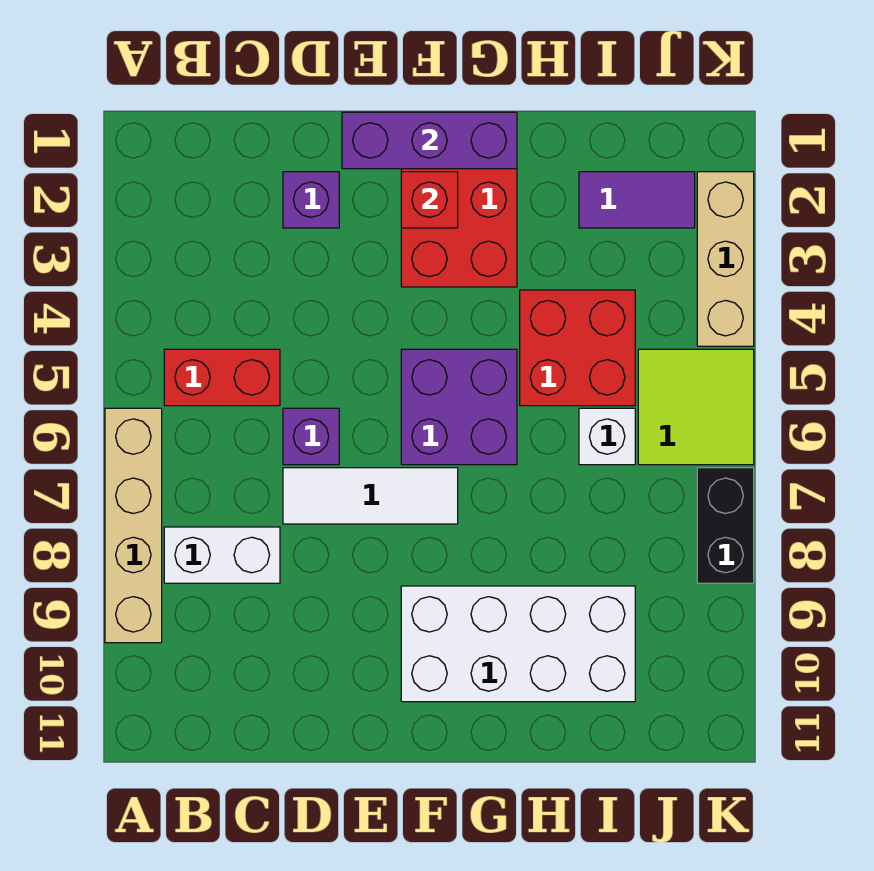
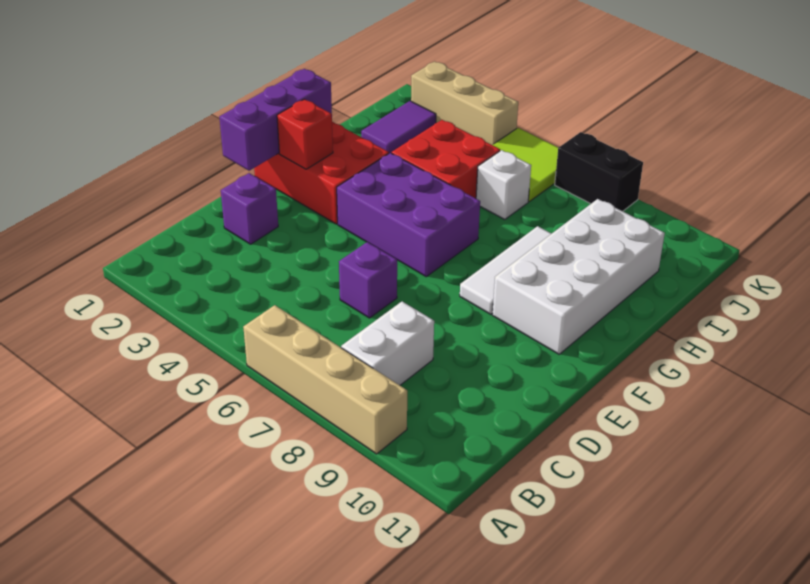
red 1x2 brick [164,349,280,406] -> none
white 1x3 tile [283,468,458,524] -> white 1x3 tile moved to [460,226,551,314]
purple 2x2 brick [401,349,517,465] -> purple 2x3 brick [337,153,480,277]

